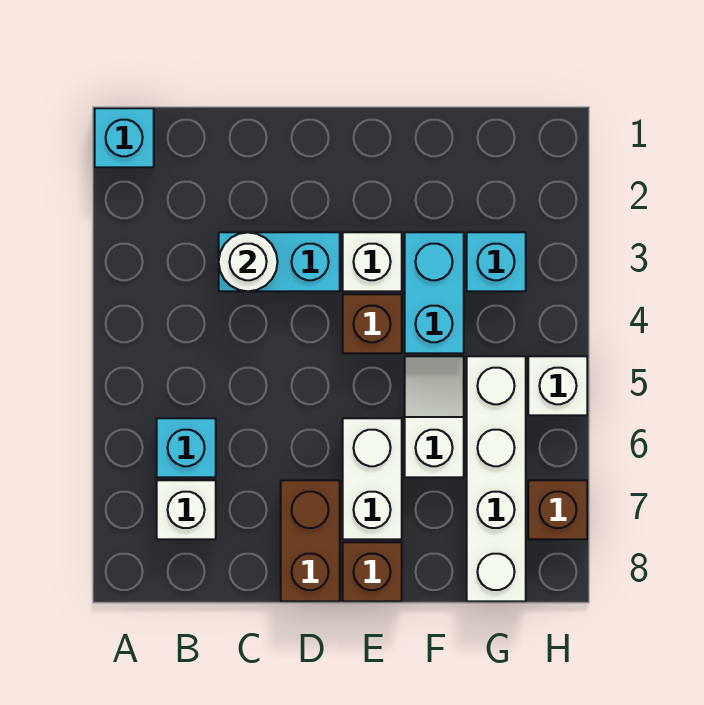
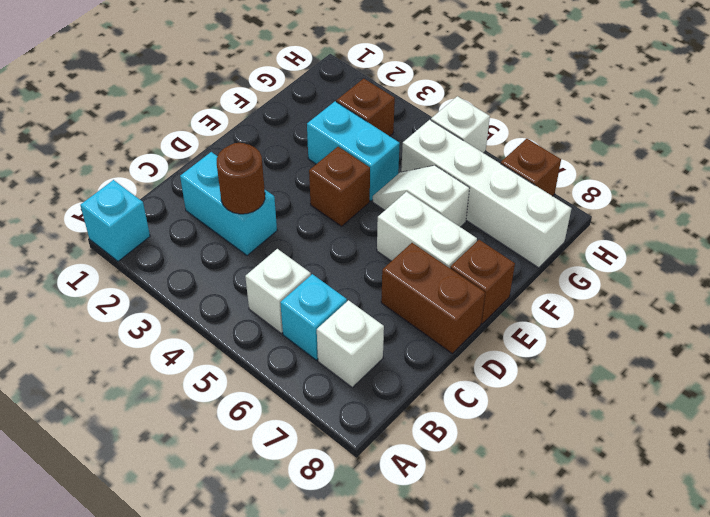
cyan 1x2 brick [219,232,340,291] -> cyan 1x2 brick turned to [180,152,277,255]
white 1x1 round brick [219,232,278,291] -> brown 1x1 round brick [217,143,265,214]
white 1x1 brick [343,232,402,291] -> white 1x1 brick moved to [245,249,311,333]
cyan 1x1 brick [467,232,526,291] -> brown 1x1 brick [336,79,395,136]

